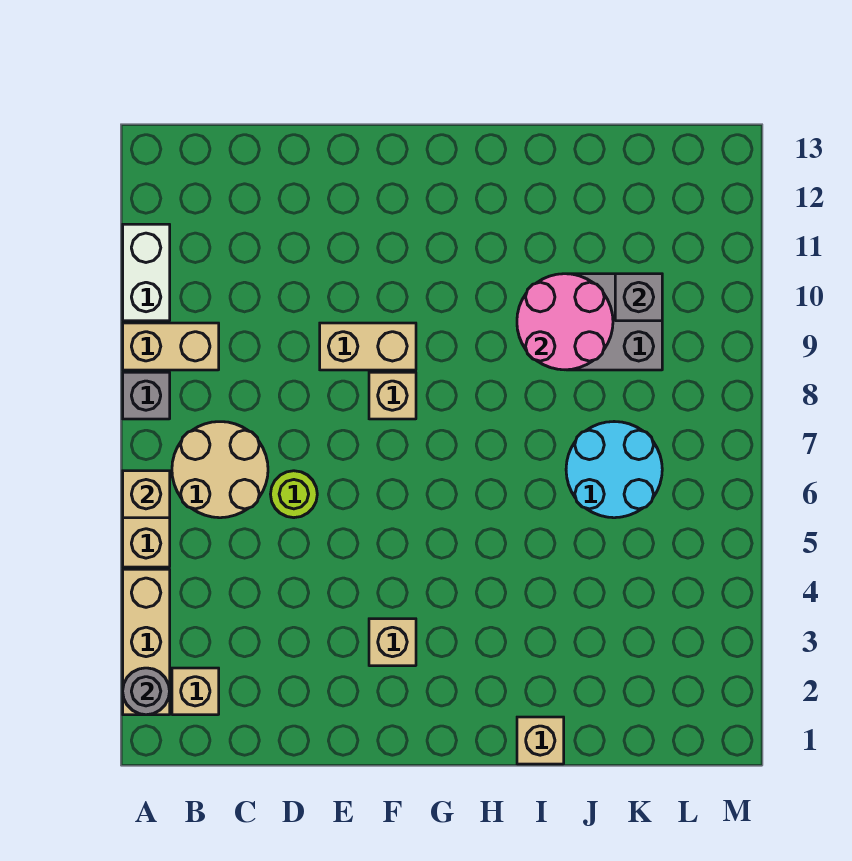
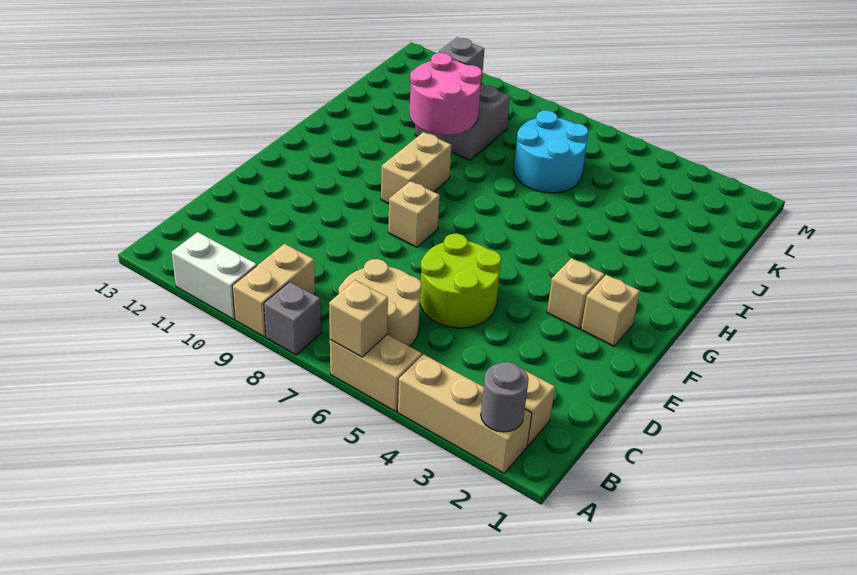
lime 1x1 round brick [271,471,317,518] -> lime 2x2 round brick [420,234,501,328]
tan 1x2 brick [320,323,416,370] -> tan 1x2 brick moved to [381,132,452,204]
tan 1x1 brick [517,717,564,764] -> tan 1x1 brick moved to [581,275,640,346]

